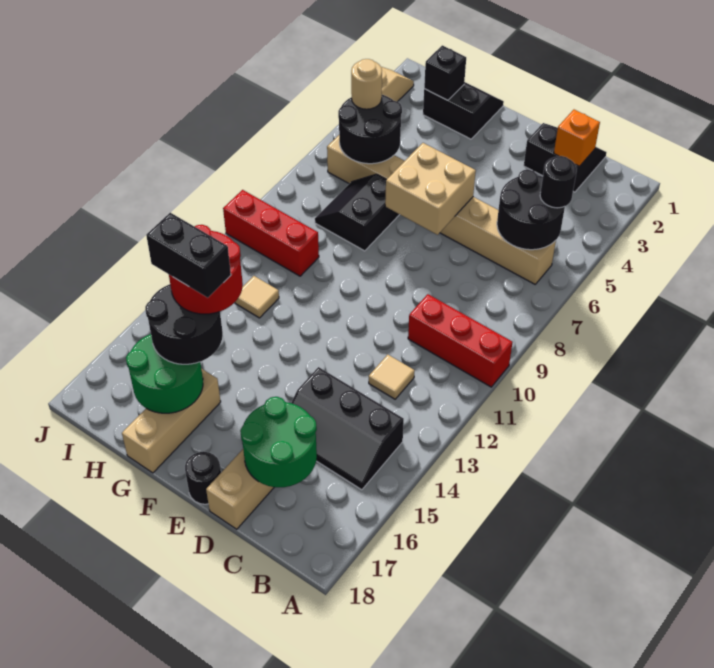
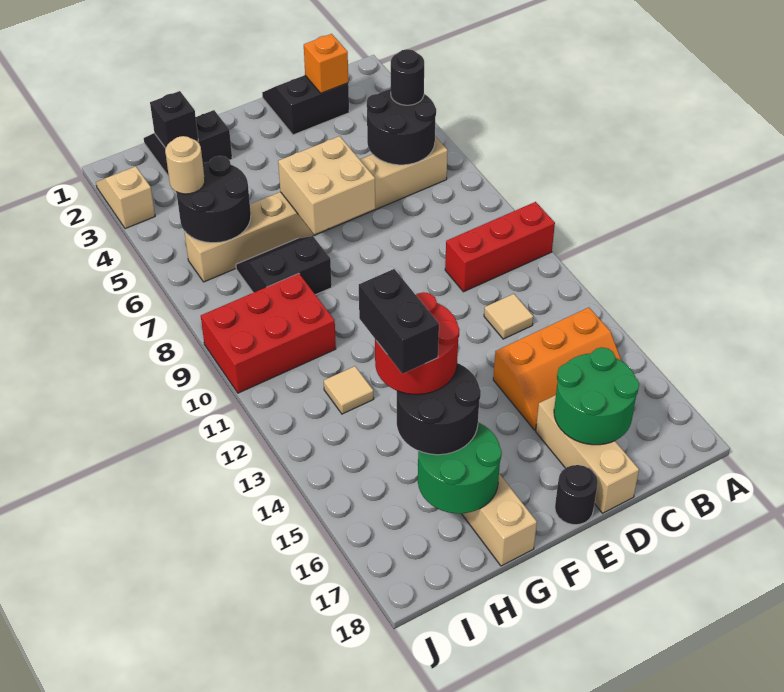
black 2x3 slope [291,367,404,490] -> orange 2x3 slope [493,308,622,430]
black 2x2 slope [315,174,400,251] -> black 2x2 slope turned to [236,236,332,295]
black 1x2 brick [146,213,231,298] -> black 1x2 brick turned to [359,269,439,374]
red 1x3 brick [223,190,319,276] -> red 2x3 brick [201,273,336,393]

